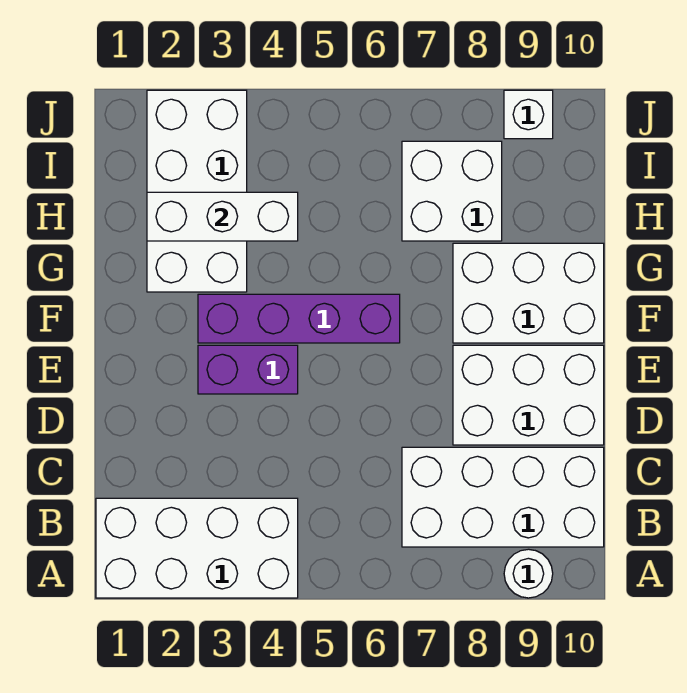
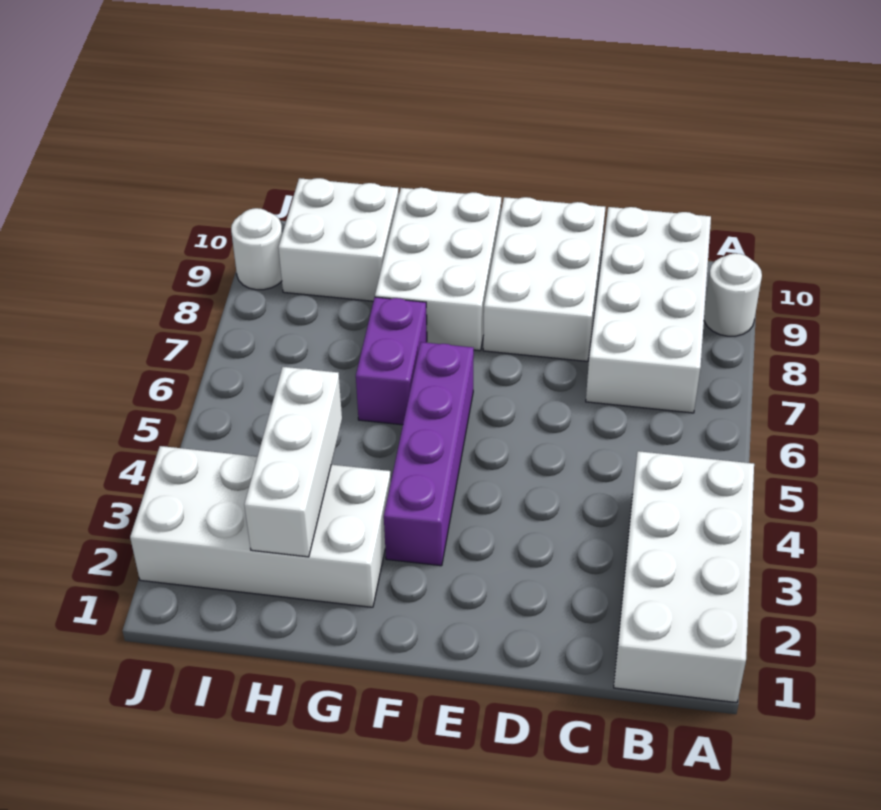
purple 1x2 brick [198,345,298,394] -> purple 1x2 brick moved to [356,297,427,425]
white 2x2 brick [402,141,502,241] -> white 2x2 brick moved to [278,178,399,301]
white 1x1 brick [504,90,553,139] -> white 1x1 round brick [231,208,282,290]

